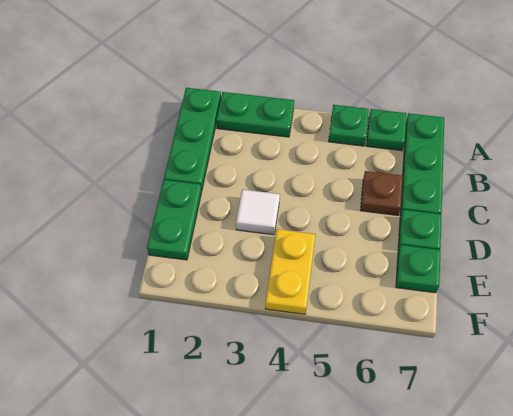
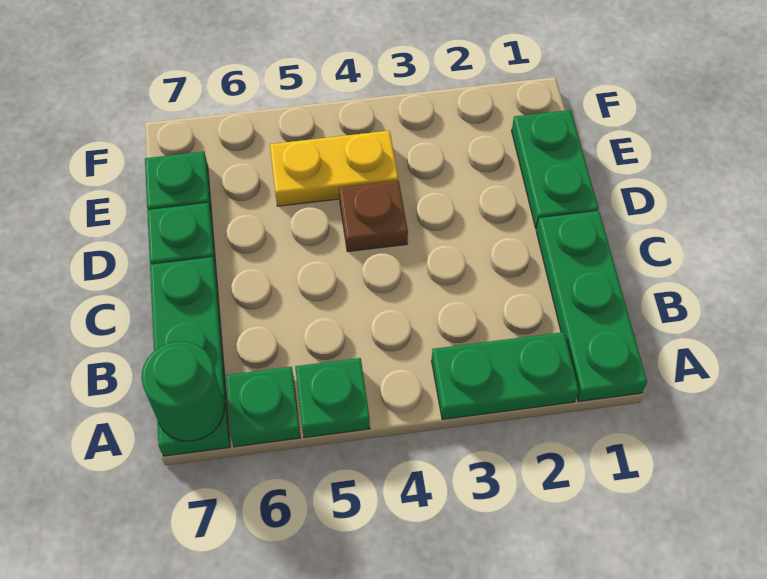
none -> green 1x1 round brick [141,342,225,441]
brown 1x1 plate [361,171,403,215] -> brown 1x1 plate moved to [339,181,408,252]
white 1x1 tile [236,189,280,235] -> none
yellow 1x2 plate [265,229,315,314] -> yellow 1x2 plate turned to [270,131,398,206]

